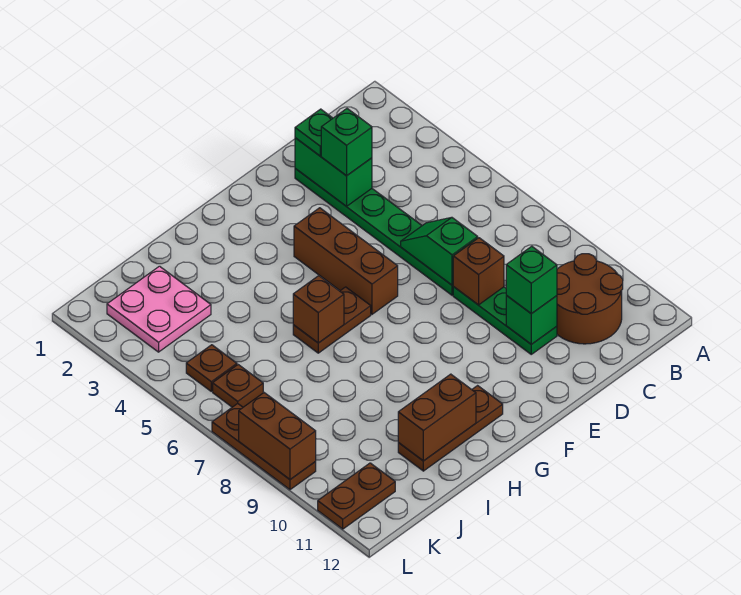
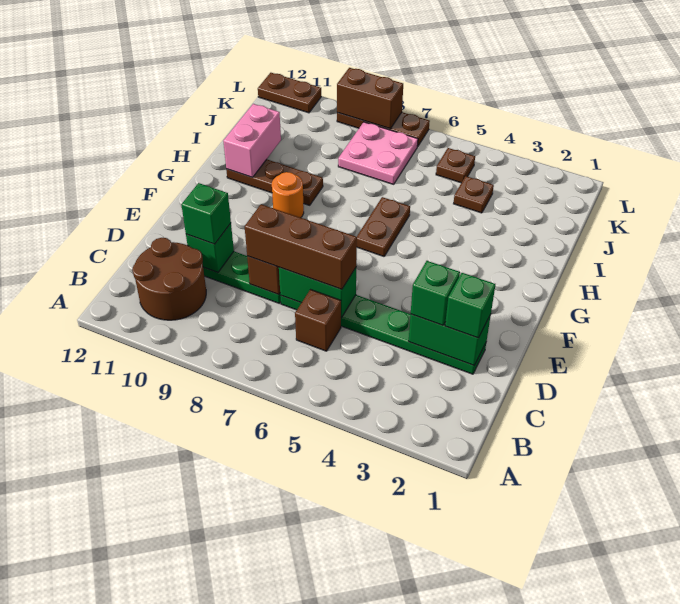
green 1x1 plate [295,109,333,156] -> green 1x1 brick [445,273,496,338]
green 1x2 slope [401,217,478,285] -> green 1x2 brick [279,267,356,317]
brown 1x3 brick [294,208,398,314] -> brown 1x3 brick moved to [245,204,357,289]
none -> orange 1x1 round brick [272,172,304,218]
brown 1x3 plate [398,386,503,471] -> brown 1x3 plate turned to [226,159,323,205]
brown 1x1 brick [293,276,344,343] -> brown 1x1 brick moved to [295,290,341,351]
brown 1x2 brick [398,374,476,461] -> pink 1x2 brick [223,104,281,177]
pink 2x2 plate [107,266,211,352] -> pink 2x2 plate moved to [338,122,418,184]
brown 1x1 plate [213,365,263,407] -> brown 1x1 plate moved to [454,176,494,213]
brown 1x2 plate [318,463,395,529] -> brown 1x2 plate turned to [258,73,321,113]

